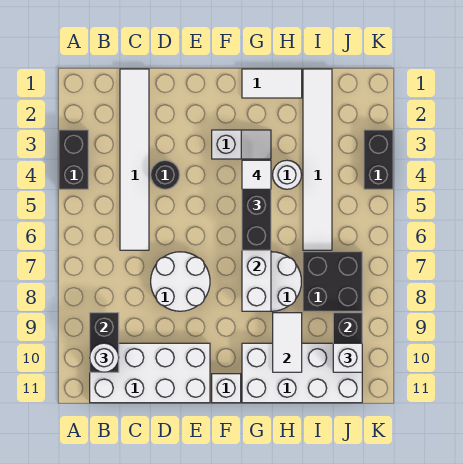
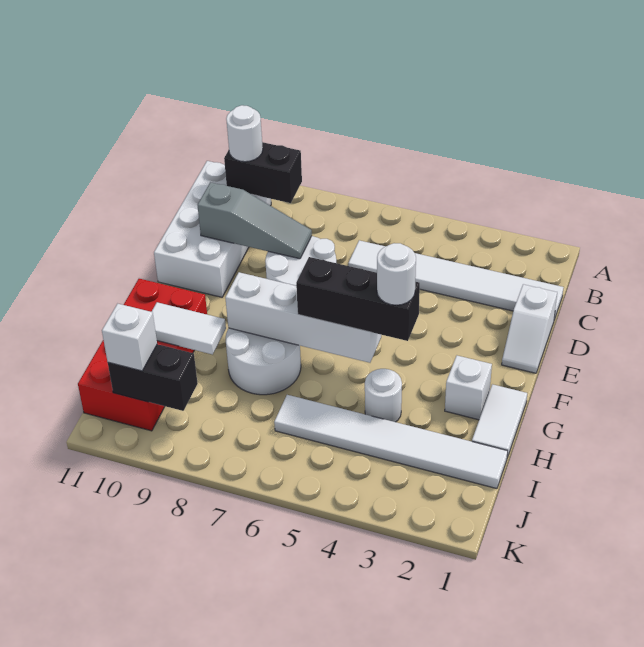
black 1x2 brick [59,130,88,189] -> none
black 1x1 round brick [151,160,180,189] -> none
none -> grey 1x3 slope [198,182,312,259]
white 1x2 slope [212,130,271,159] -> white 1x2 slope moved to [502,284,557,373]
white 1x1 brick [212,374,241,403] -> white 1x1 brick moved to [445,356,492,420]
white 1x1 tile [242,160,271,189] -> white 1x1 round brick [377,243,416,305]
white 2x4 brick [242,343,362,403] -> red 2x4 brick [78,279,207,431]
black 2x2 brick [303,252,362,311] -> none
black 1x2 brick [364,130,393,189] -> none

